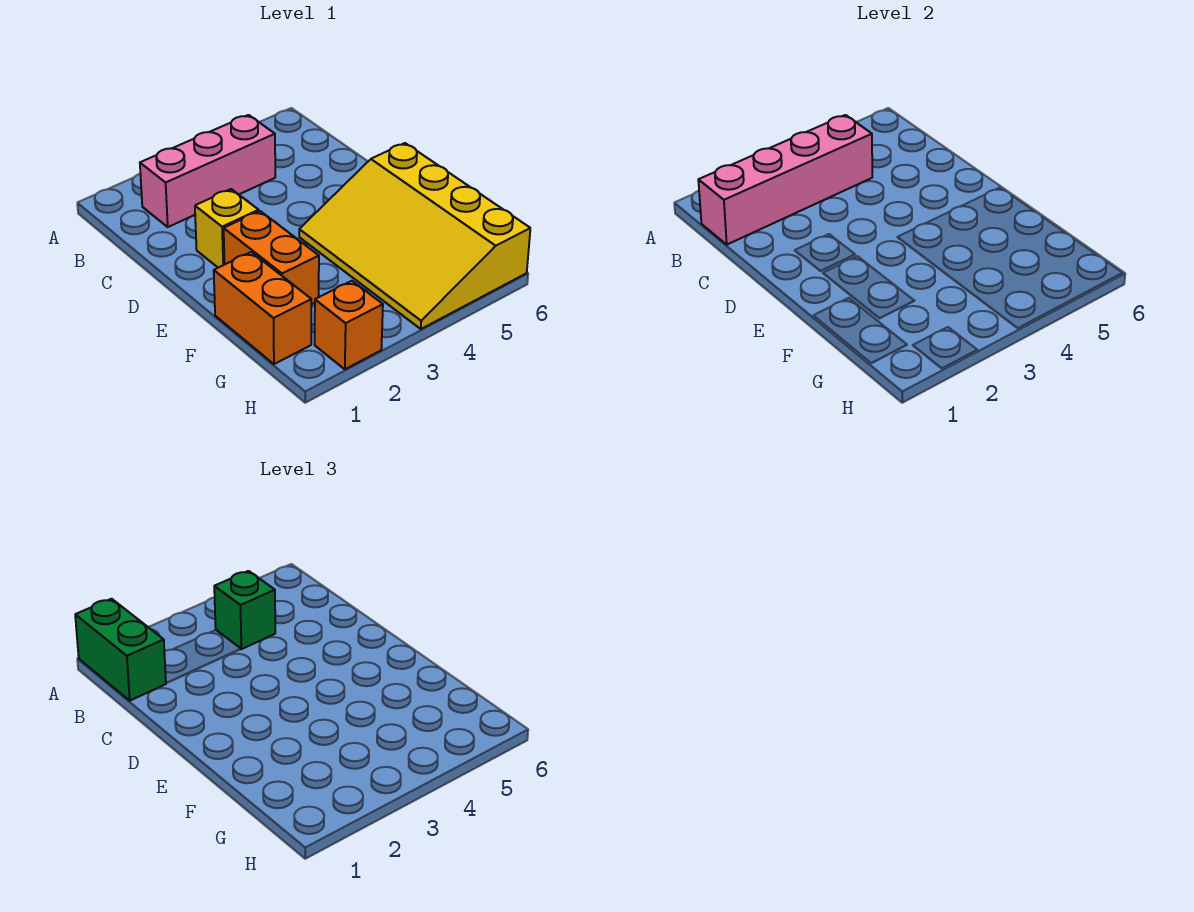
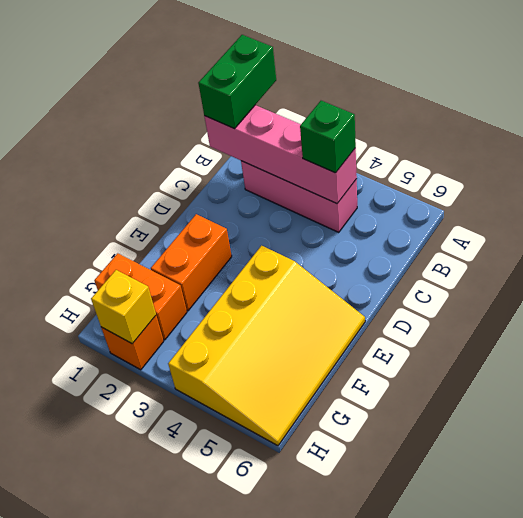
yellow 1x1 brick [195,189,259,268] -> yellow 1x1 brick moved to [91,270,156,344]
yellow 3x4 slope [299,143,530,329] -> yellow 3x4 slope turned to [168,246,365,446]
orange 1x2 brick [214,252,311,364] -> orange 1x2 brick turned to [94,253,187,340]

